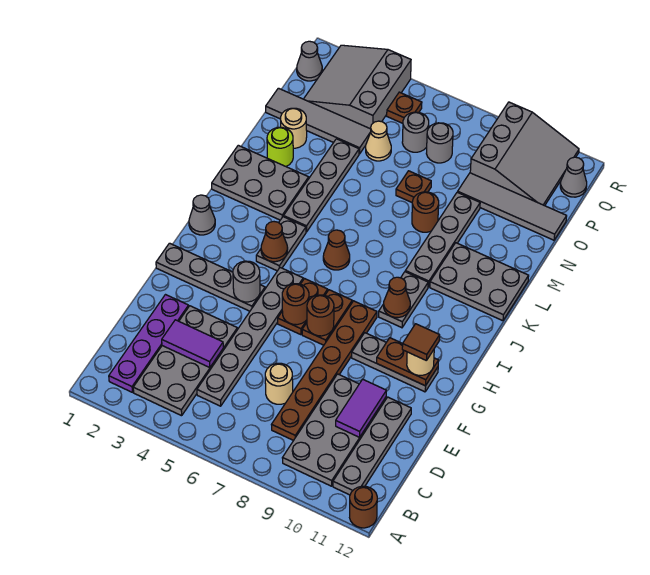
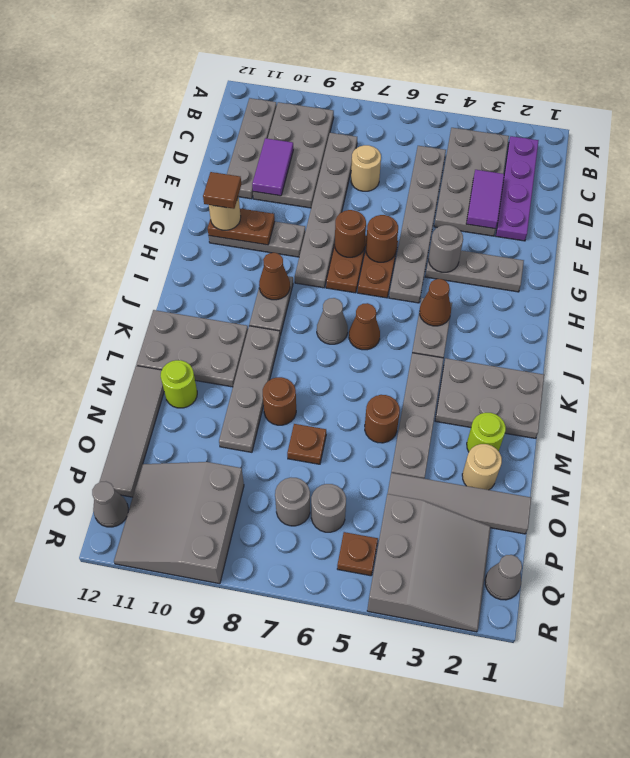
brown 1x1 round brick [350,486,377,528] -> brown 1x1 round brick moved to [365,395,400,443]
brown 1x6 plate [271,301,377,441] -> grey 1x6 plate [295,133,357,288]
purple 1x2 tile [162,320,223,368] -> purple 1x2 tile turned to [466,170,504,229]
grey 1x4 plate [156,243,265,311] -> grey 1x3 plate [426,251,524,292]
grey 1x1 cone [189,195,215,235] -> grey 1x1 cone moved to [317,298,348,344]
none -> lime 1x1 round brick [161,360,197,408]
tan 1x1 cone [366,121,391,161] -> none
grey 1x4 tile [458,173,567,240] -> grey 1x4 tile turned to [99,366,164,497]

